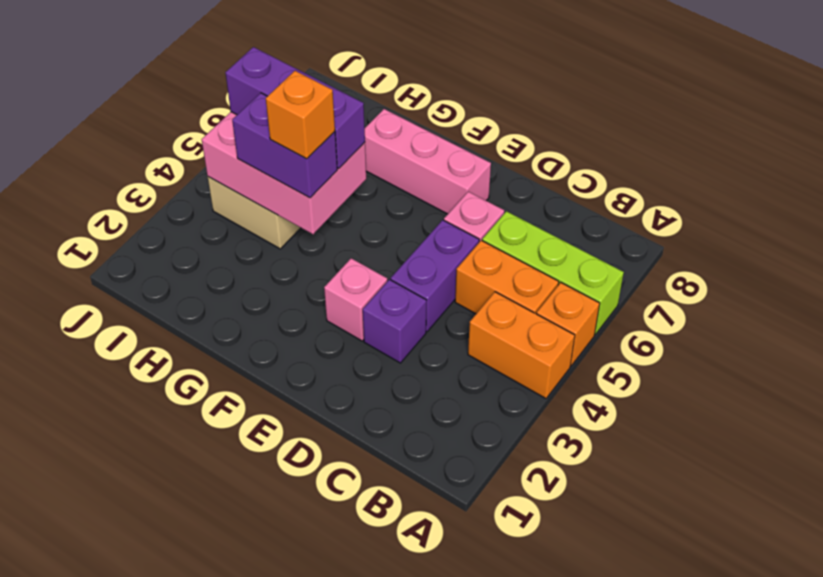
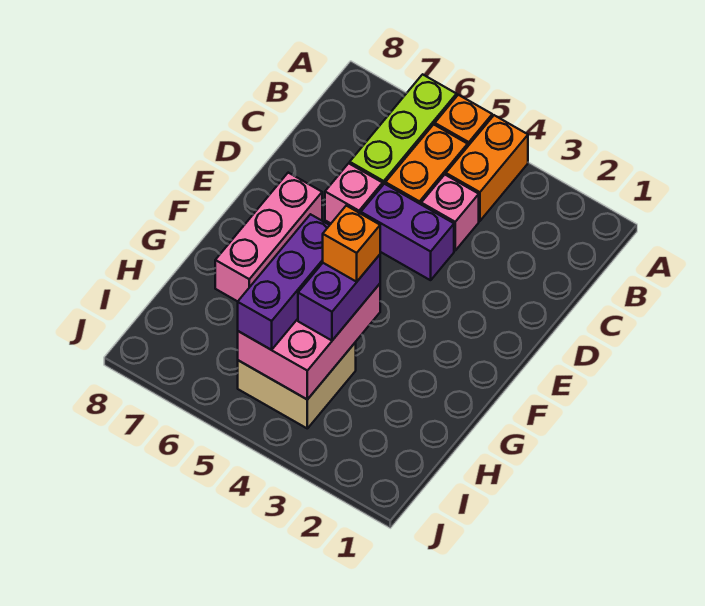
purple 1x1 brick [363,279,426,363] -> none
pink 1x1 brick [324,258,387,341] -> pink 1x1 brick moved to [421,175,479,250]

